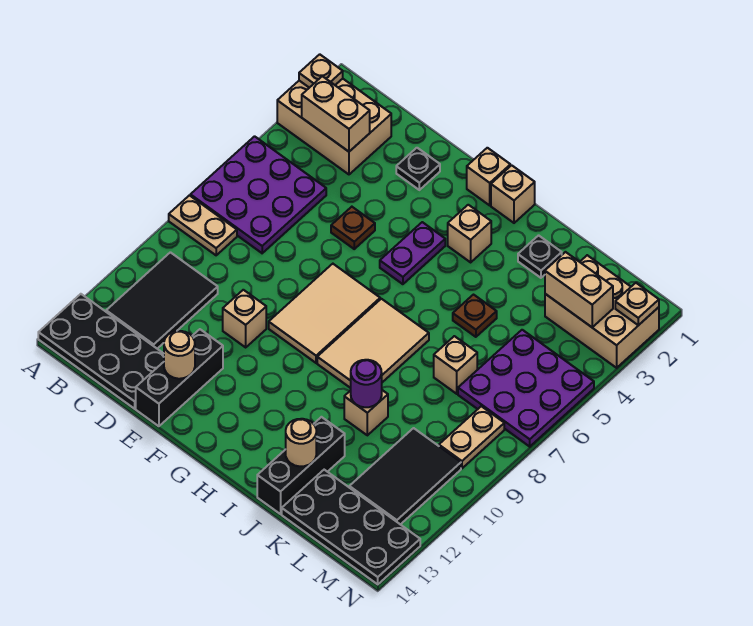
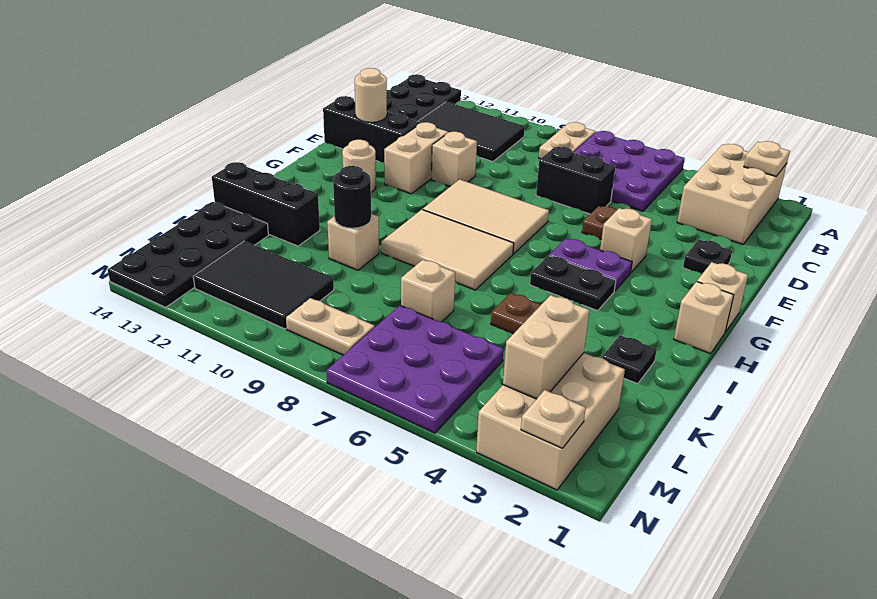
tan 1x2 brick [302,76,370,152] -> tan 1x2 brick moved to [384,122,448,194]
none -> black 1x2 brick [536,147,616,214]
tan 1x1 brick [448,205,491,262] -> tan 1x1 brick moved to [600,208,652,272]
none -> black 1x2 plate [530,256,616,311]
purple 1x1 round brick [351,360,382,407] -> black 1x1 round brick [333,166,371,228]
tan 1x1 round brick [286,419,316,466] -> tan 1x1 round brick moved to [342,140,376,192]

